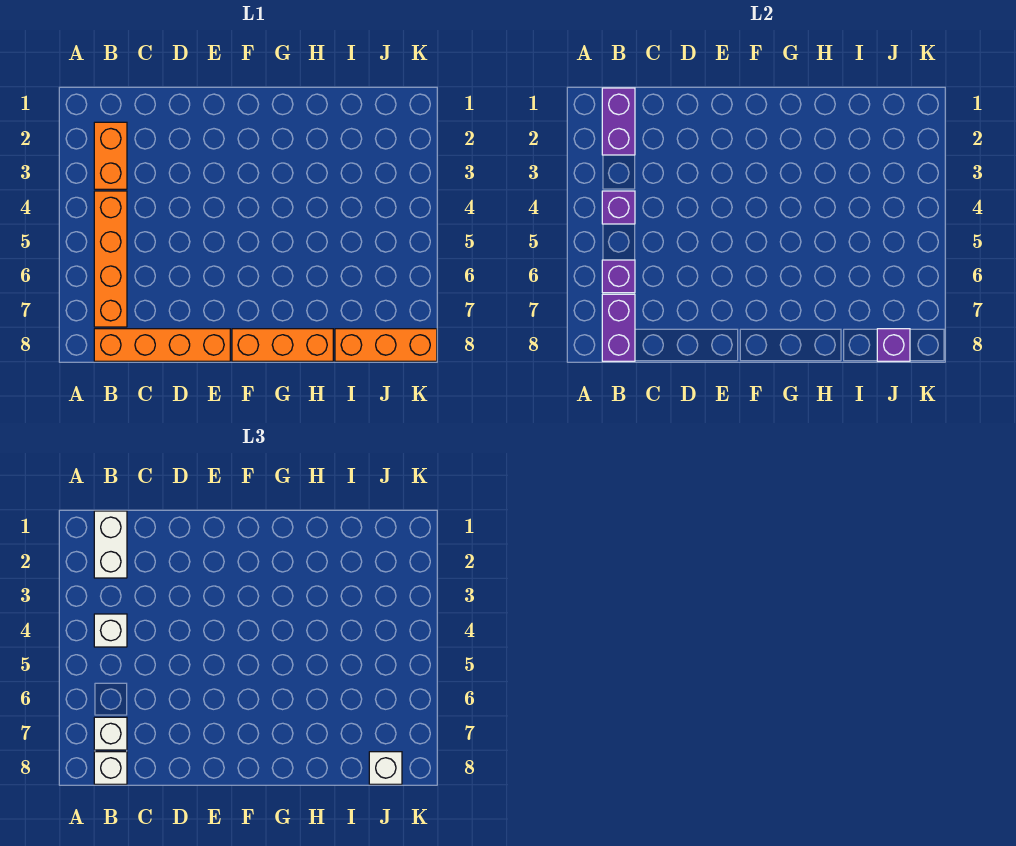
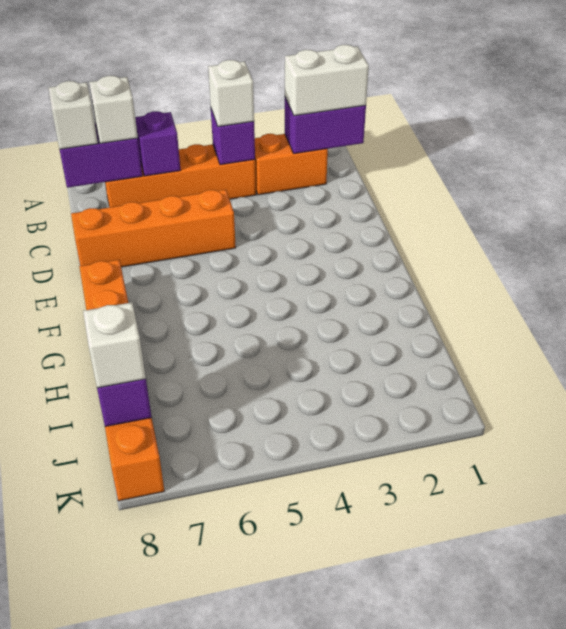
orange 1x4 brick [94,329,230,361] -> orange 1x4 brick turned to [71,190,236,267]

